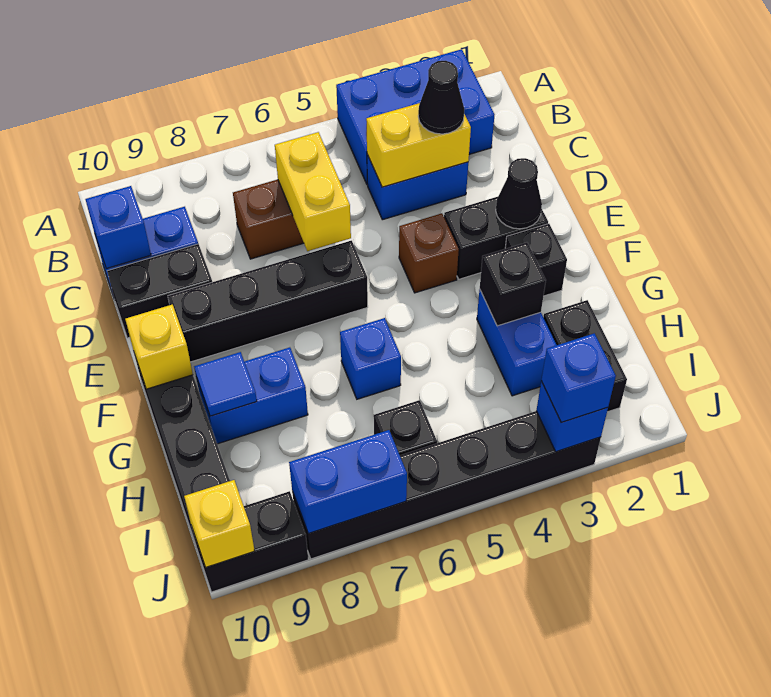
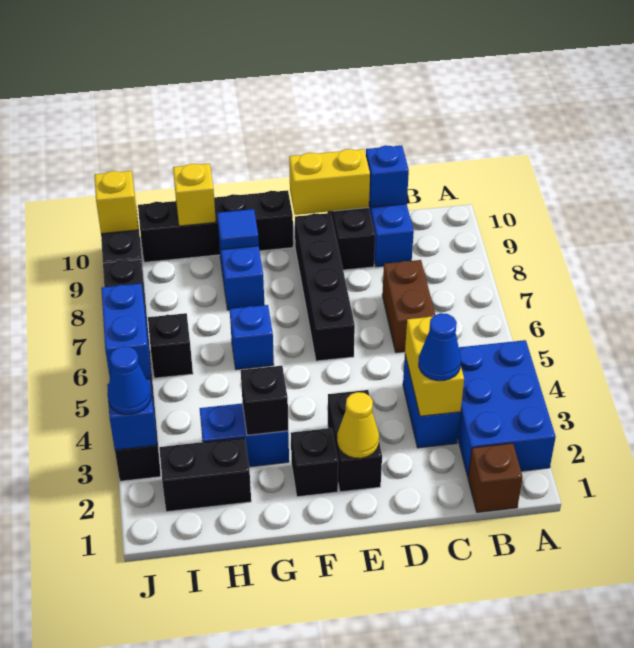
black 1x1 cone [418,61,464,134] -> blue 1x1 cone [419,313,461,381]
yellow 1x2 brick [275,132,351,251] -> yellow 1x2 brick moved to [289,149,370,215]
black 1x1 cone [496,158,542,229] -> yellow 1x1 cone [337,392,379,458]
brown 1x1 brick [399,213,459,293] -> brown 1x1 brick moved to [468,443,523,512]
yellow 1x1 brick [125,305,193,389] -> yellow 1x1 brick moved to [173,163,216,226]
blue 1x1 brick [541,333,616,422] -> blue 1x1 cone [107,346,151,414]
blue 1x2 brick [289,430,407,534] -> blue 1x2 brick moved to [101,284,151,379]

